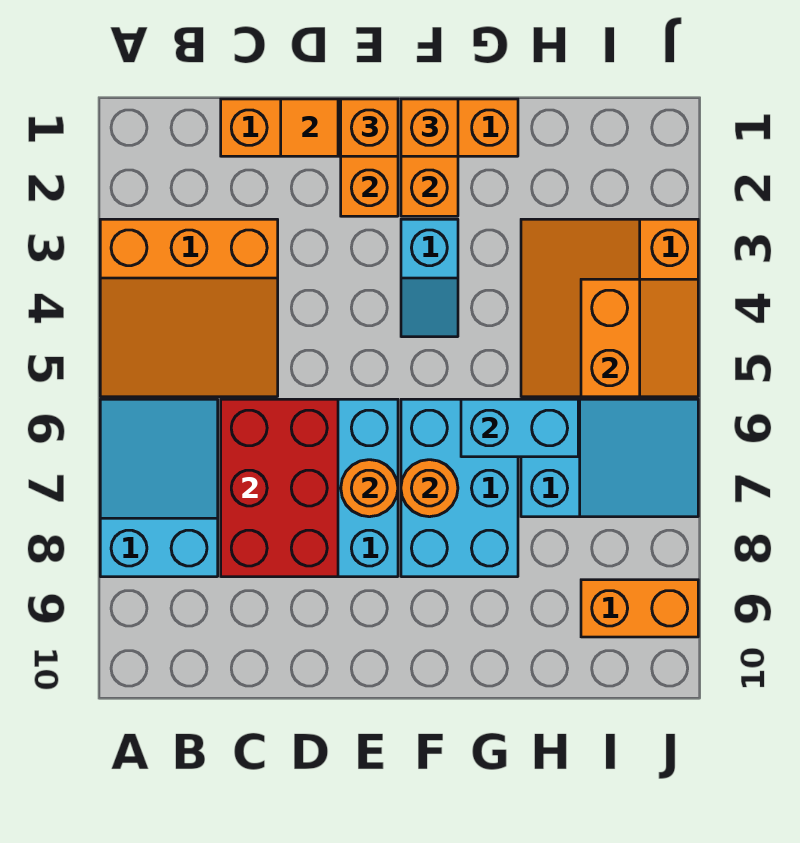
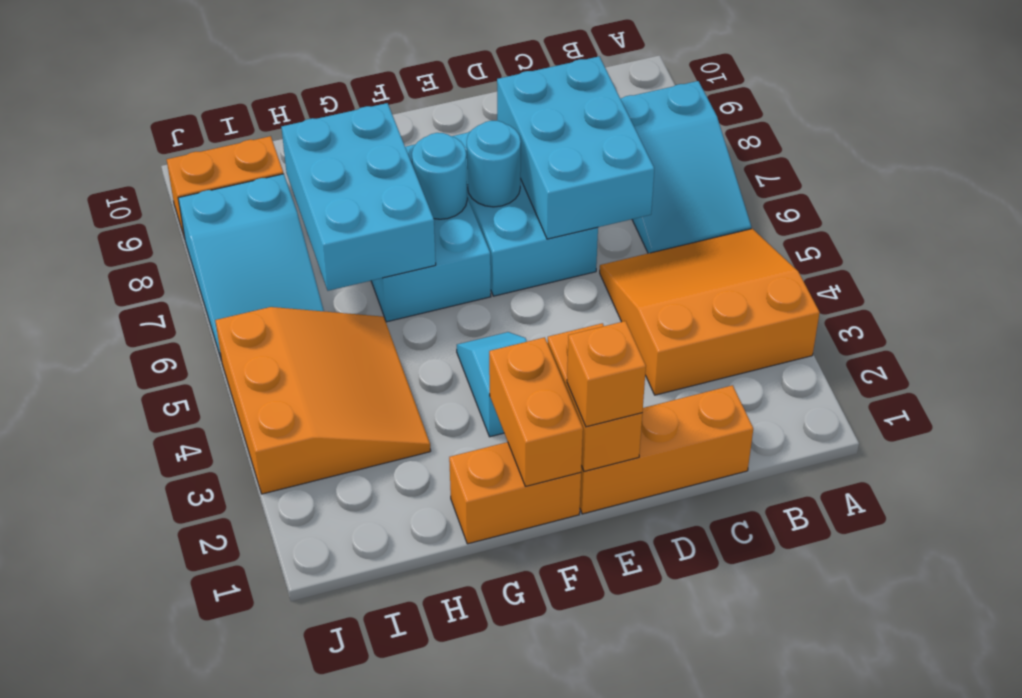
red 2x3 brick [221,399,338,577] -> cyan 2x3 brick [497,56,654,239]
orange 1x1 tile [281,99,338,156] -> none
orange 1x1 round brick [341,460,398,517] -> cyan 1x1 round brick [467,121,521,207]
orange 1x1 brick [401,99,458,156] -> none
orange 1x1 round brick [401,460,458,517] -> cyan 1x1 round brick [412,133,467,219]
cyan 1x2 brick [461,399,578,457] -> cyan 2x3 brick [281,103,436,291]
cyan 2x3 slope [521,399,698,517] -> cyan 2x3 slope turned to [178,174,324,361]
orange 2x2 slope [581,279,698,397] -> none

